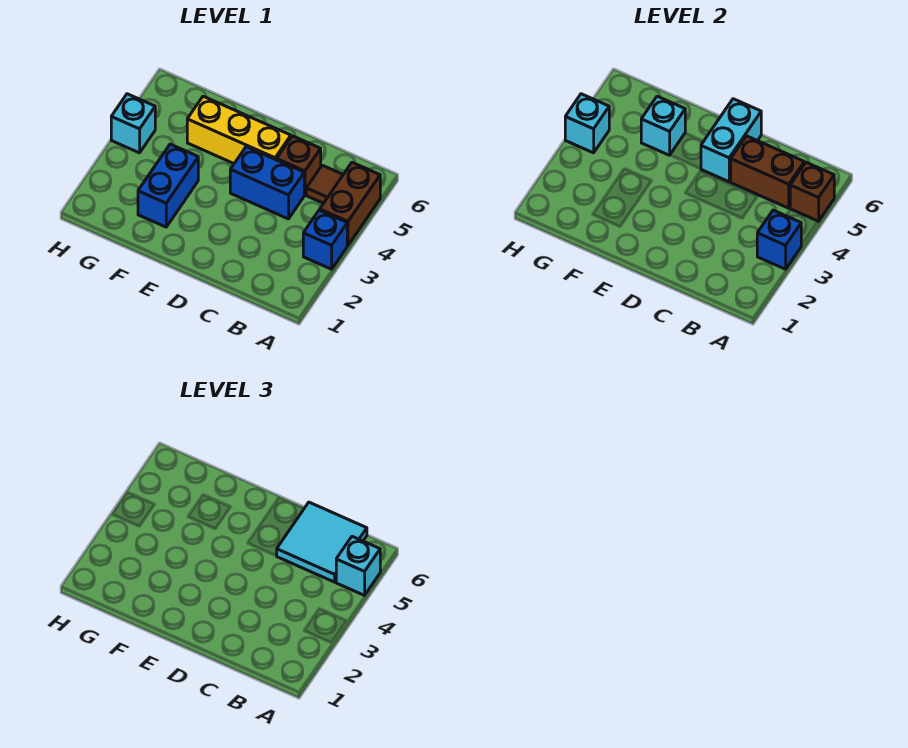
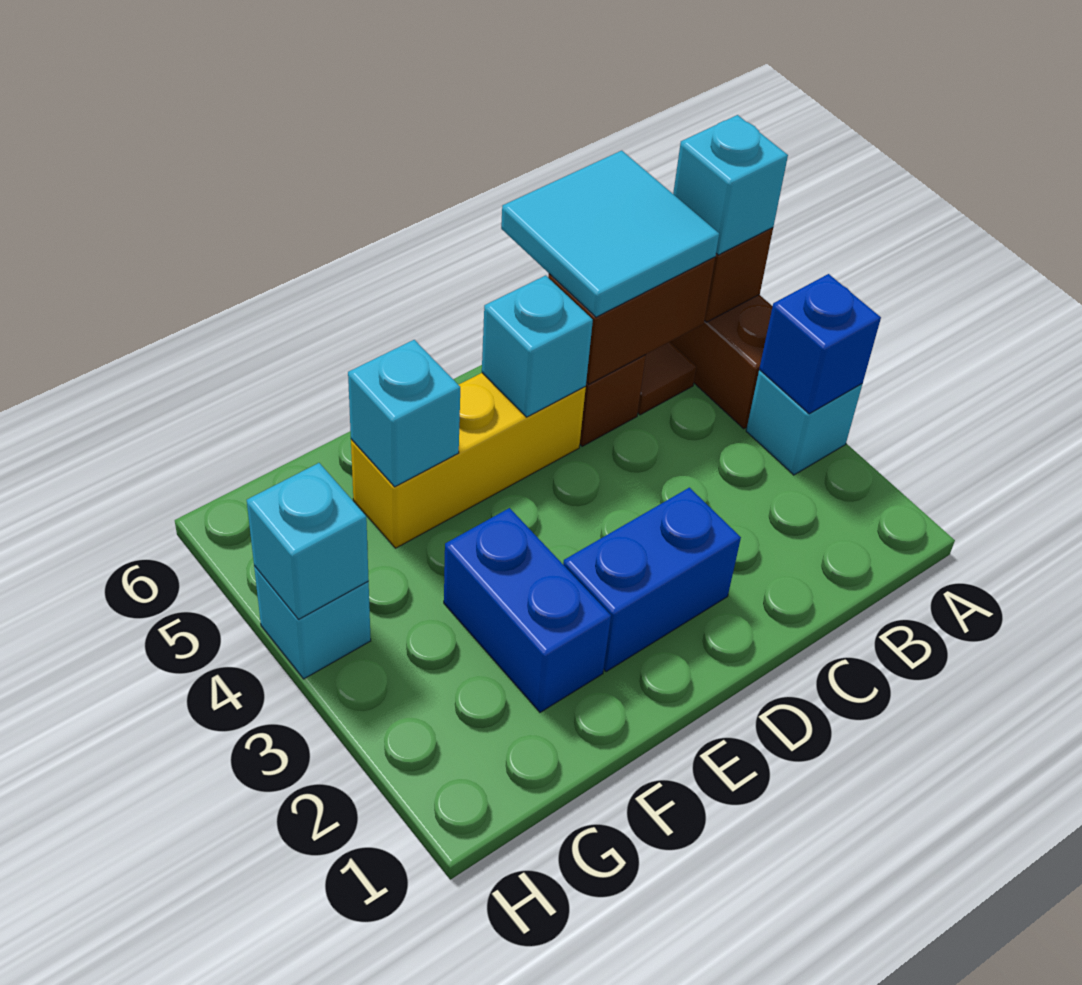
blue 1x1 brick [303,210,347,269] -> cyan 1x1 brick [746,370,862,475]
blue 1x2 brick [230,147,304,219] -> blue 1x2 brick moved to [563,488,741,672]
cyan 1x2 brick [701,99,761,182] -> cyan 1x1 brick [482,275,593,417]

